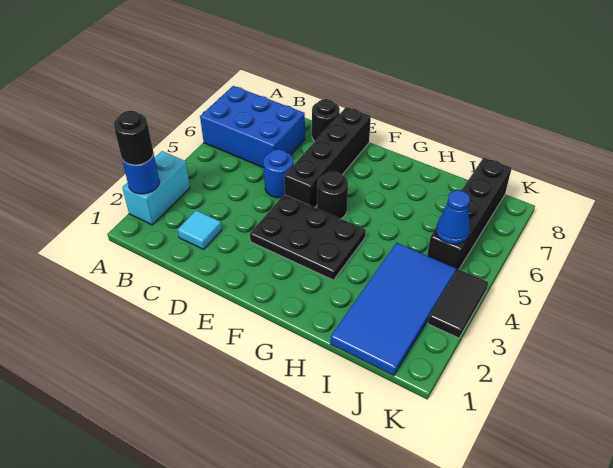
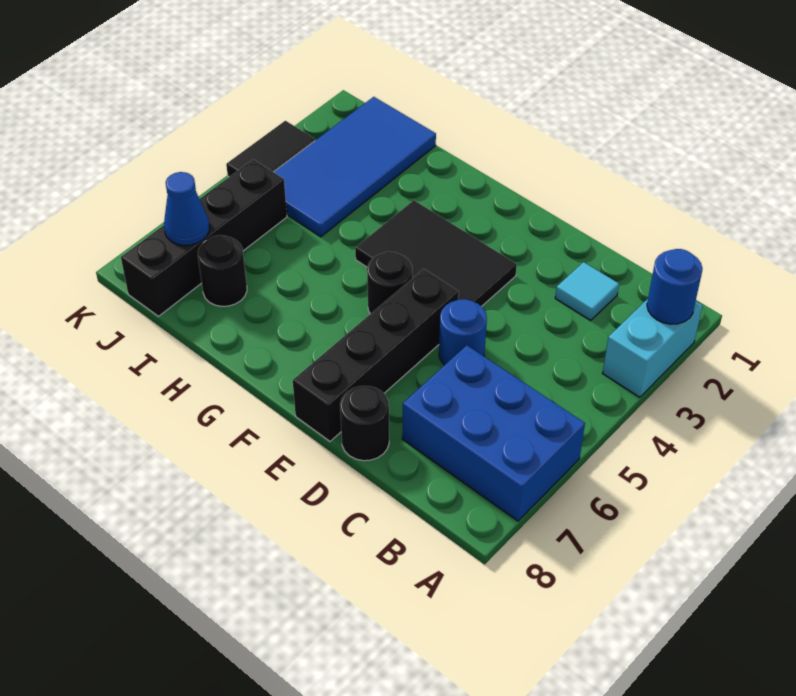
black 1x1 round brick [114,111,154,165] -> black 1x1 round brick moved to [198,235,247,306]
black 2x3 plate [250,195,366,280] -> black 2x3 tile [355,200,517,307]
blue 1x1 cone [436,190,470,244] -> blue 1x1 cone moved to [164,172,209,246]

